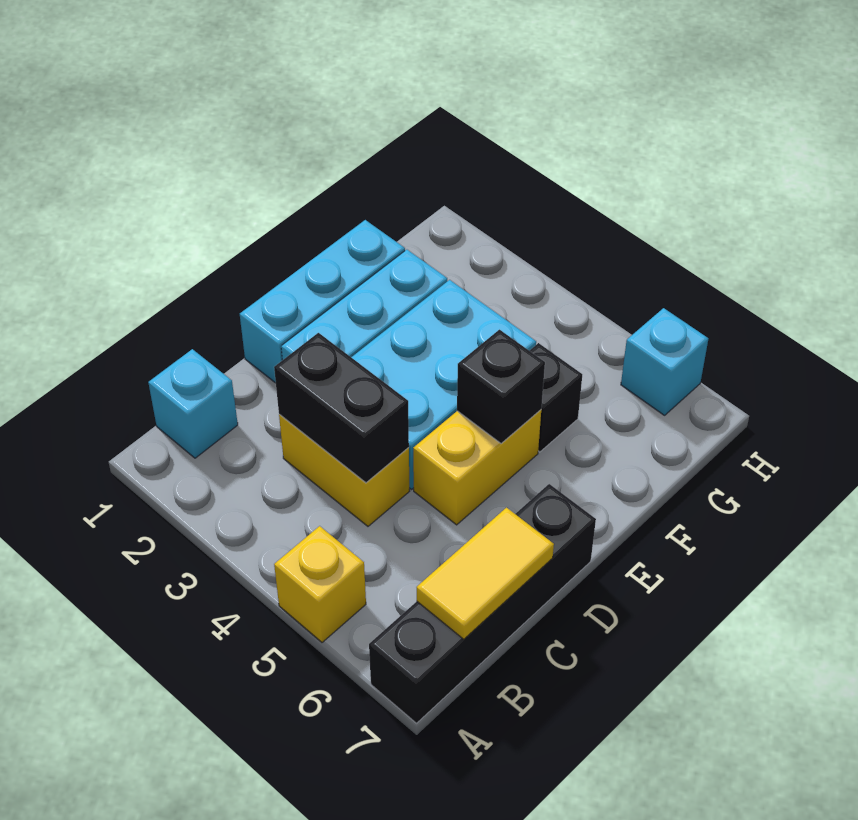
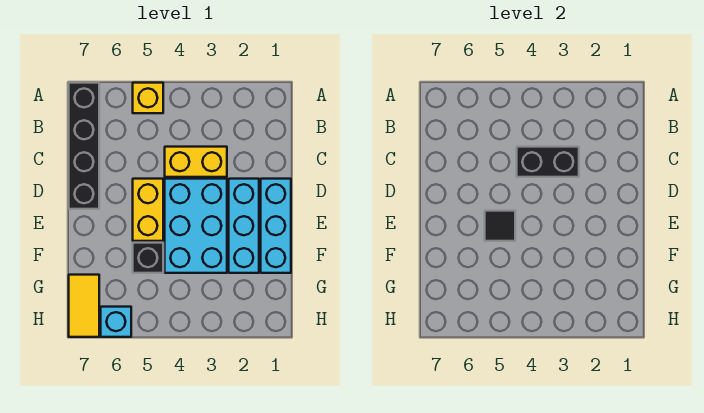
cyan 1x1 brick [148,349,238,458] -> none
yellow 1x2 tile [417,508,554,639] -> yellow 1x2 tile moved to [69,275,99,337]
black 1x1 brick [457,330,545,444] -> black 1x1 tile [485,211,515,241]

